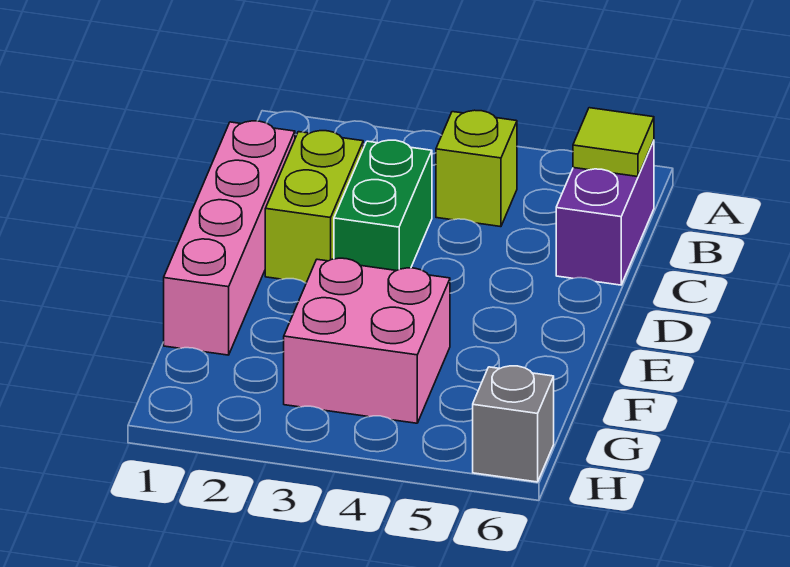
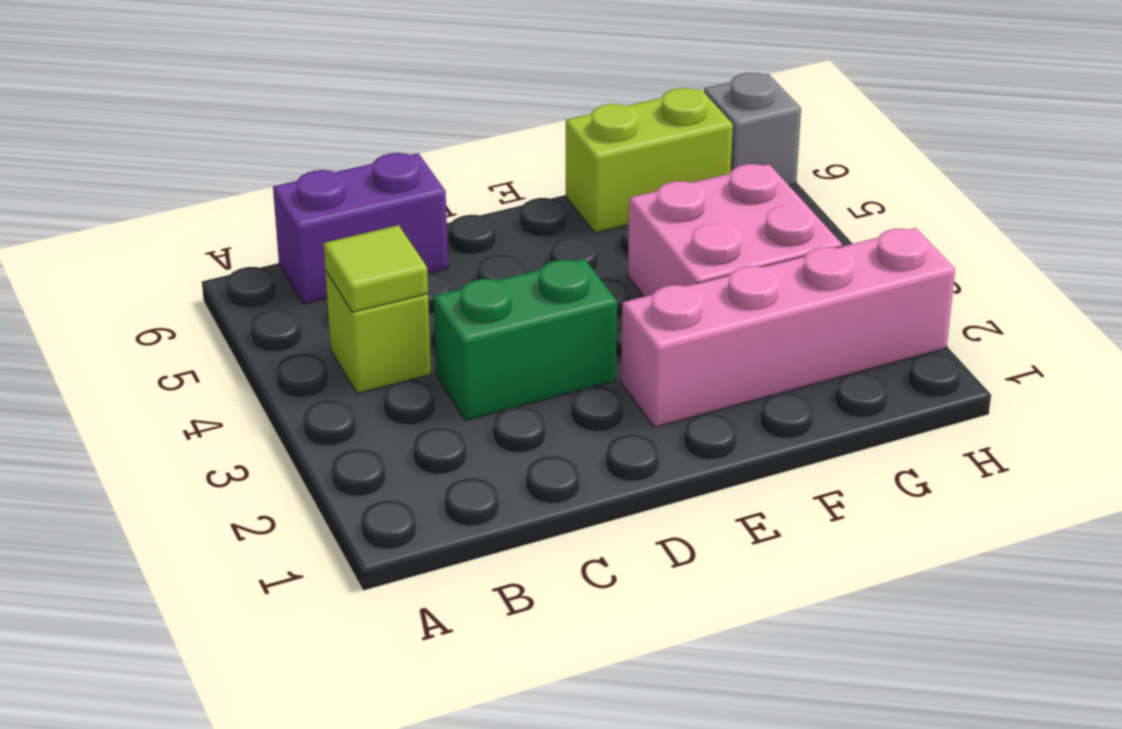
lime 1x1 tile [573,108,654,177] -> lime 1x1 tile moved to [324,225,428,312]
pink 1x4 brick [164,121,295,355] -> pink 1x4 brick moved to [621,228,955,427]
lime 1x2 brick [265,131,363,283] -> lime 1x2 brick moved to [566,88,733,233]

